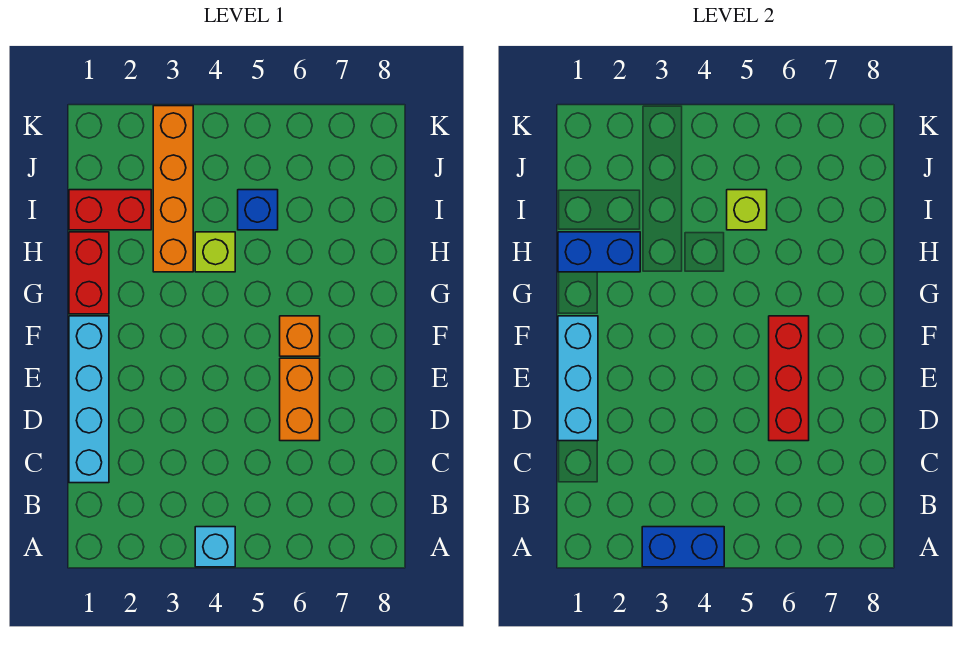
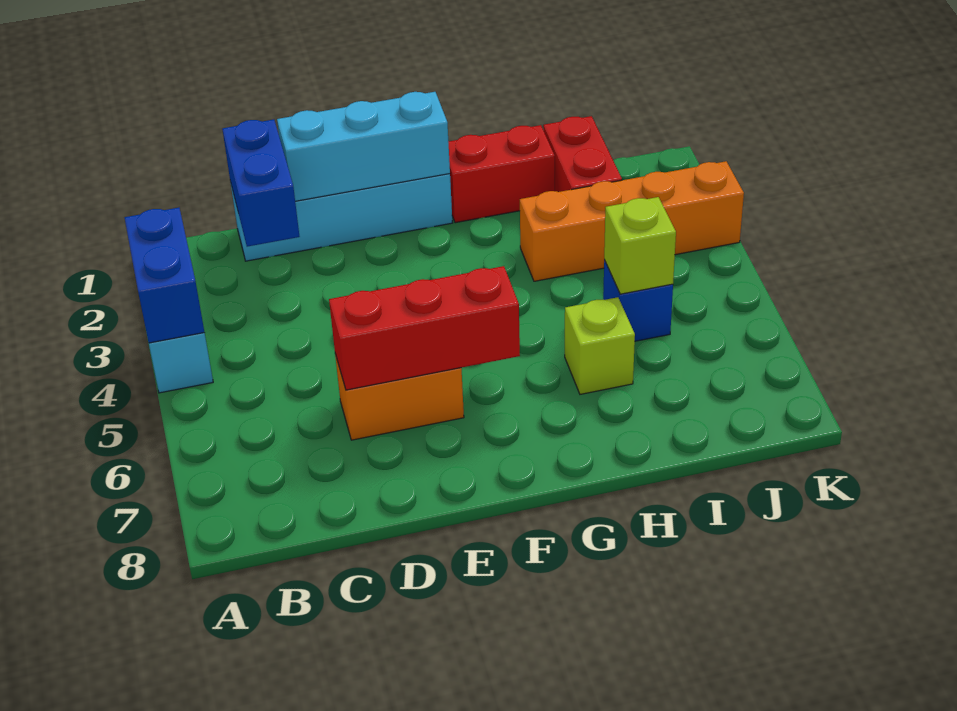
orange 1x1 brick [280,316,320,356] -> none
blue 1x2 brick [558,232,640,272] -> blue 1x2 brick moved to [222,120,300,247]
lime 1x1 brick [195,232,235,272] -> lime 1x1 brick moved to [565,297,635,394]

